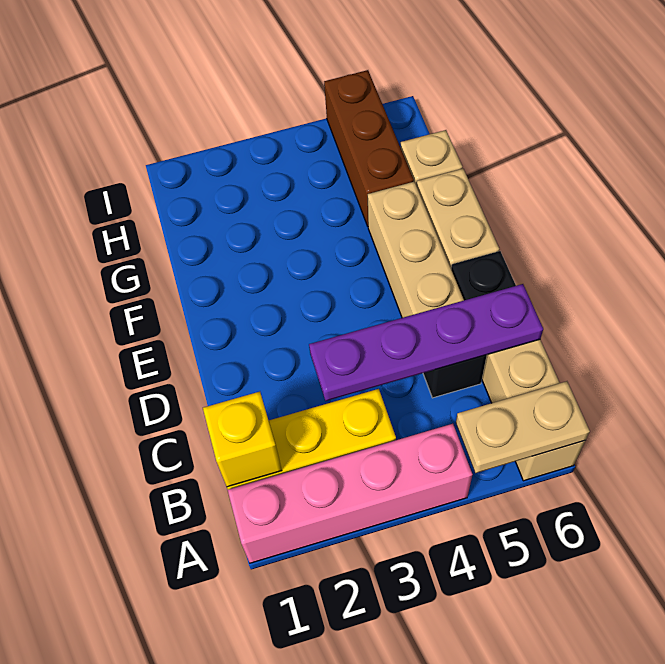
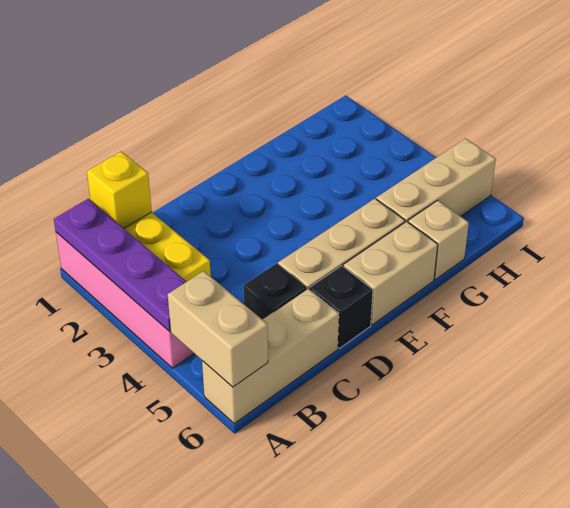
tan 1x2 plate [456,381,590,473] -> tan 1x2 brick [168,271,268,387]
purple 1x4 plate [309,284,543,401] -> purple 1x4 plate moved to [54,199,187,331]
brown 1x3 brick [324,70,414,226] -> tan 1x3 brick [376,139,496,222]

